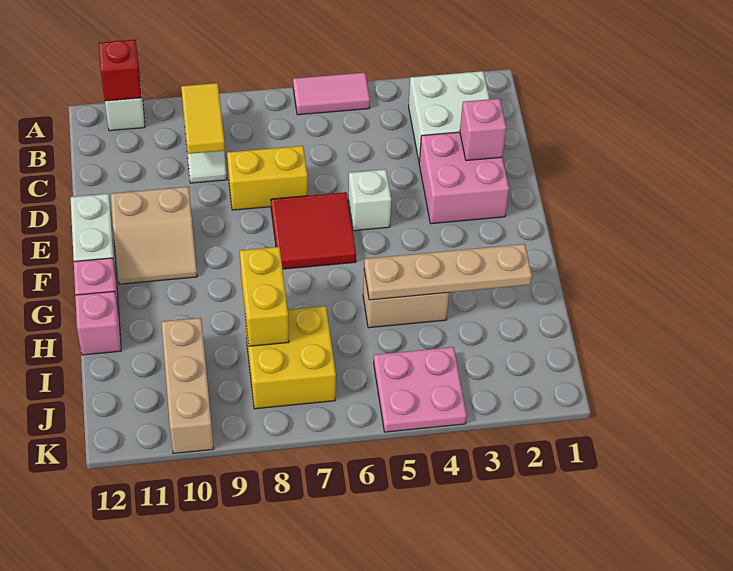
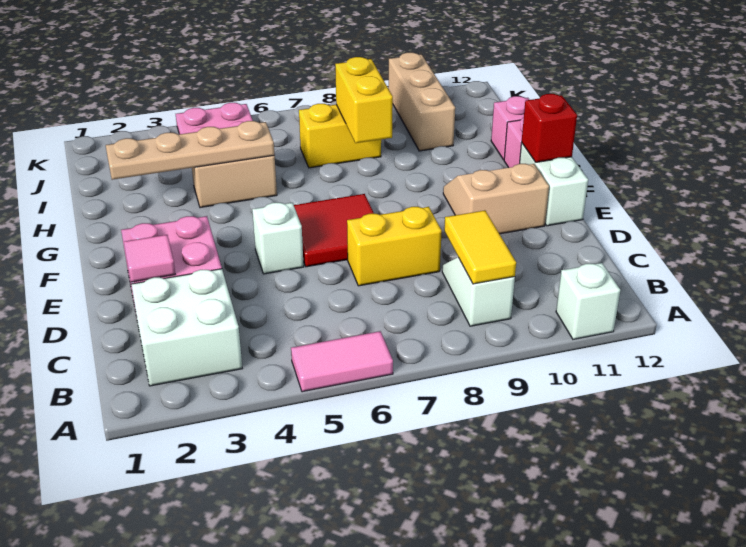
red 1x1 brick [99,40,141,101] -> red 1x1 brick moved to [522,94,577,162]
pink 1x1 brick [460,99,506,161] -> pink 1x1 tile [124,235,175,282]
yellow 2x2 brick [245,306,336,409] -> yellow 1x2 brick [299,104,381,168]

